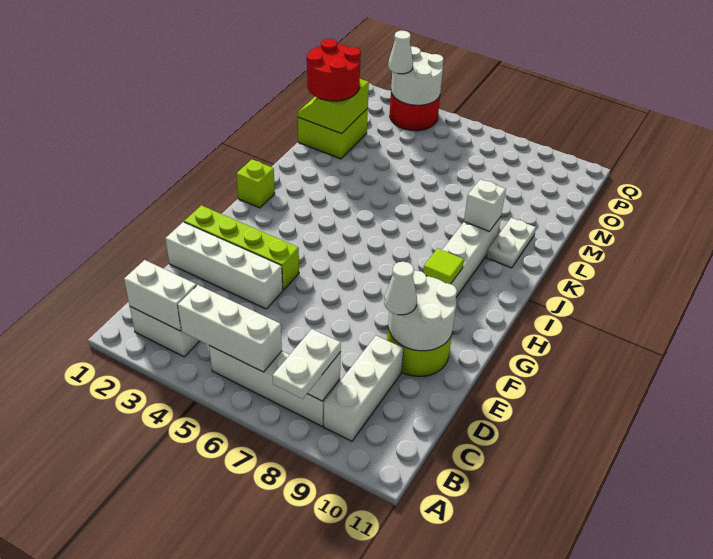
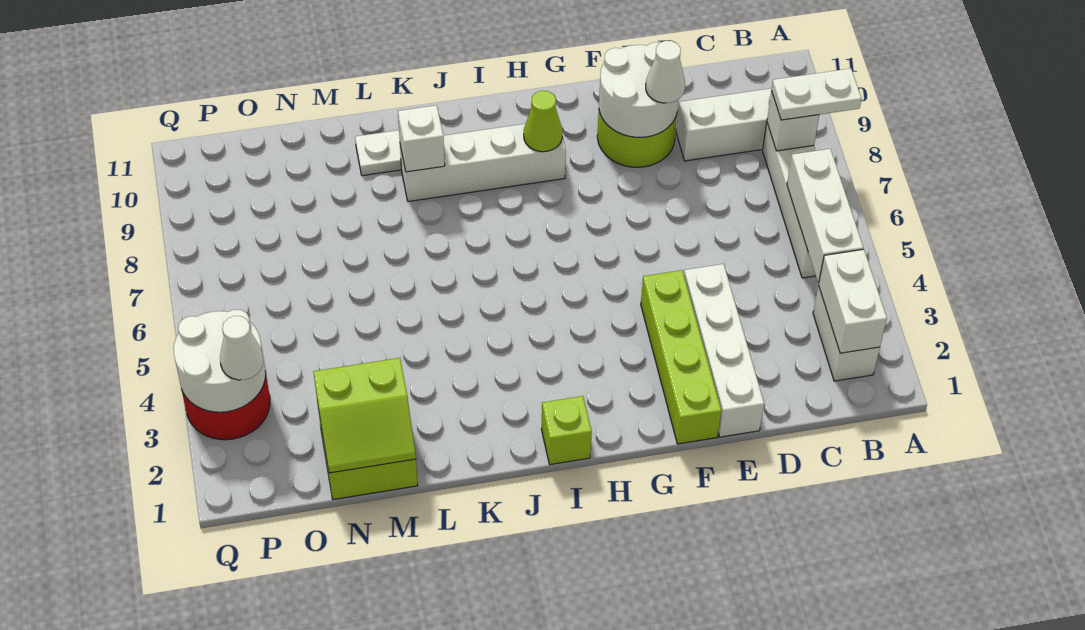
lime 1x1 tile [423,248,464,284] -> lime 1x1 cone [524,91,562,152]
red 2x2 round brick [307,39,361,101] -> none

